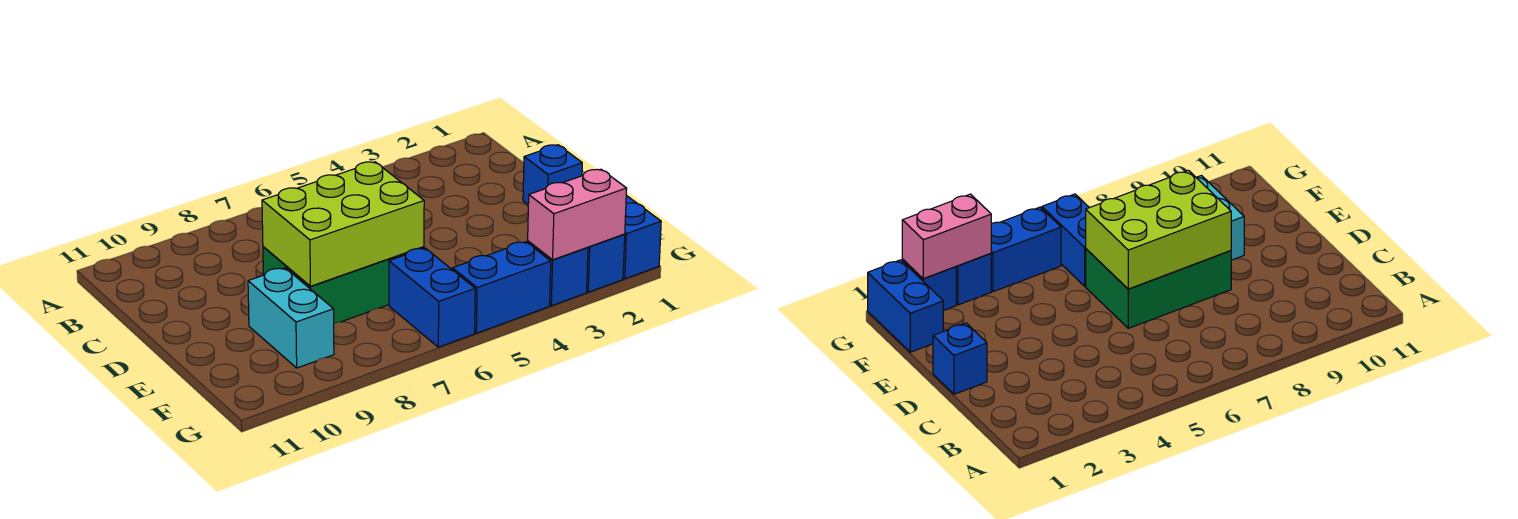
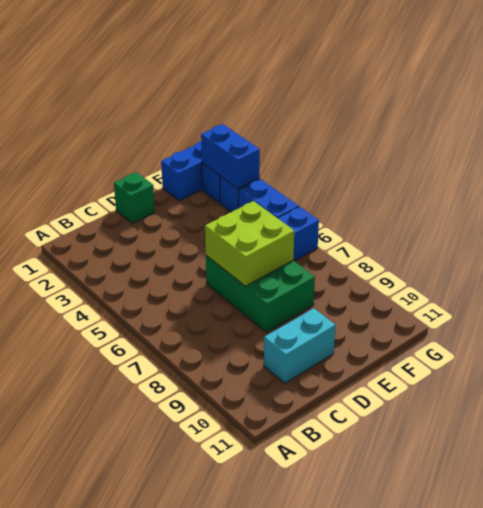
blue 1x1 brick [523,145,582,204] -> green 1x1 brick [114,172,155,223]
lime 2x3 brick [262,162,424,286] -> lime 2x2 brick [205,201,294,286]
cyan 1x2 brick [248,268,334,368] -> cyan 1x2 brick moved to [264,308,335,383]
pink 1x2 brick [528,169,627,260] -> blue 1x2 brick [201,124,260,188]

